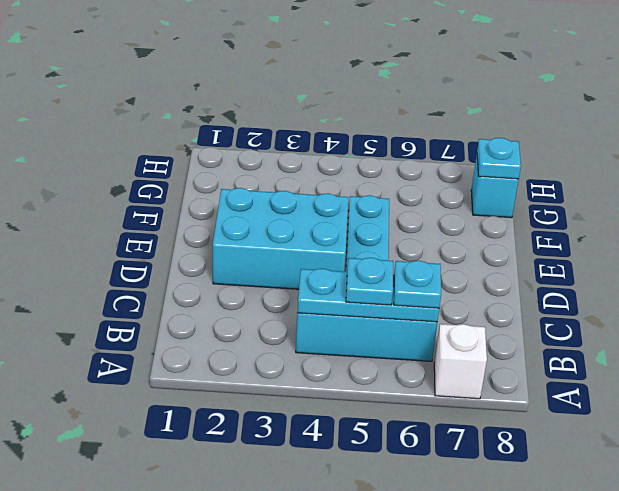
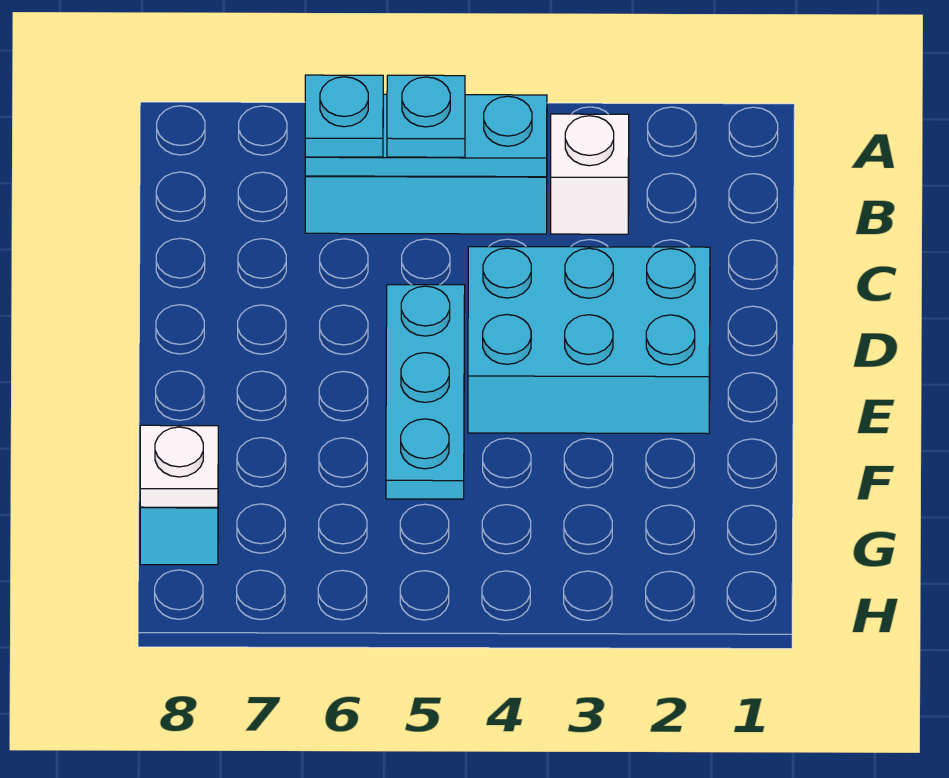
white 1x1 brick [434,324,487,399] -> white 1x1 brick moved to [551,114,629,234]
cyan 1x1 plate [477,138,521,179] -> white 1x1 plate [140,425,218,507]

